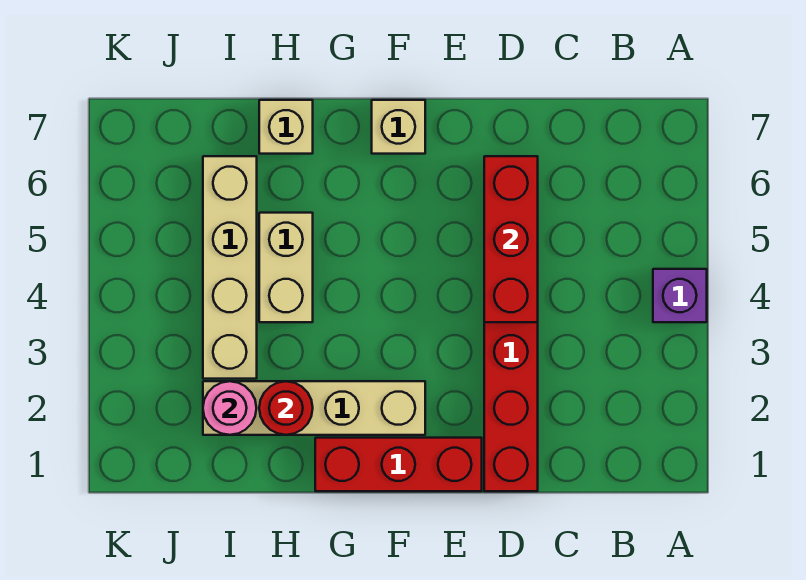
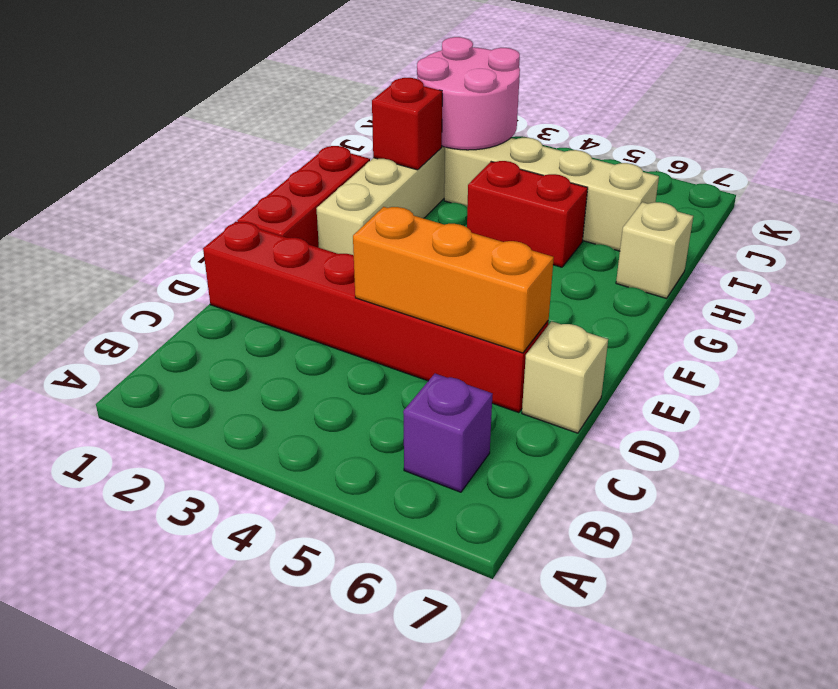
purple 1x1 brick [653,269,707,322] -> purple 1x1 brick moved to [403,374,493,492]
red 1x3 brick [484,156,538,322] -> orange 1x3 brick [353,207,554,353]
tan 1x1 brick [372,100,425,154] -> tan 1x1 brick moved to [522,321,608,433]
red 1x1 round brick [259,381,313,435] -> red 1x1 brick [372,78,442,170]
tan 1x2 brick [259,213,313,322] -> red 1x2 brick [467,161,588,267]
pink 1x1 round brick [203,381,256,435] -> pink 2x2 round brick [417,37,520,150]

